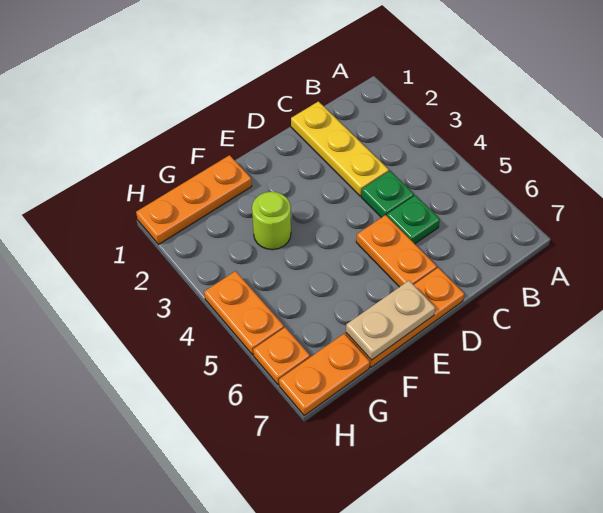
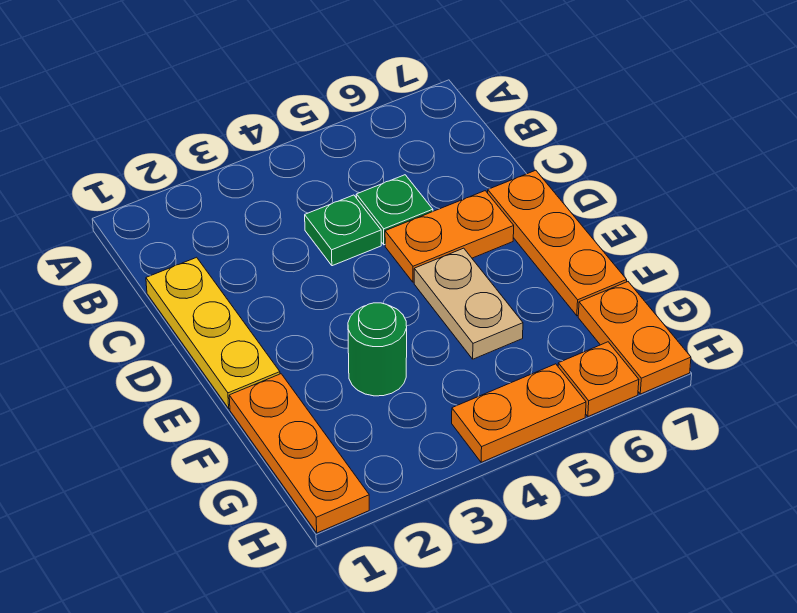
yellow 1x3 plate [291,101,389,196] -> yellow 1x3 plate turned to [146,257,280,409]
tan 1x2 plate [346,281,435,360] -> tan 1x2 plate moved to [414,248,523,359]
lime 1x1 round brick [252,192,291,250] -> green 1x1 round brick [348,303,407,396]

